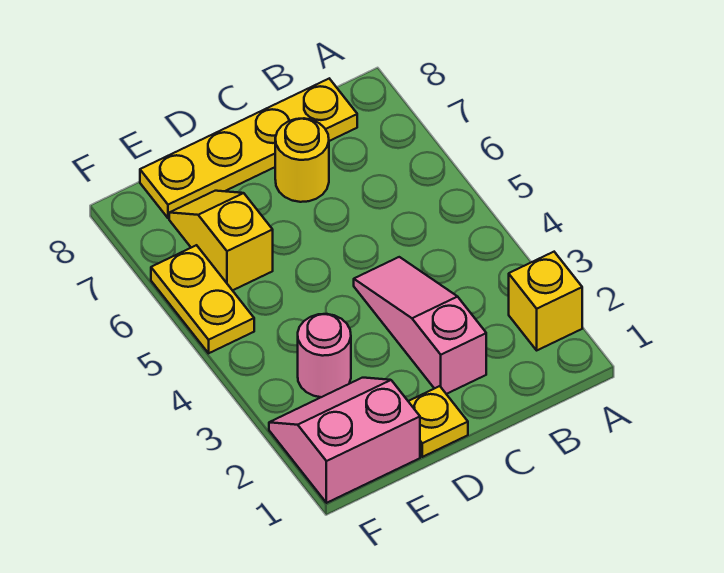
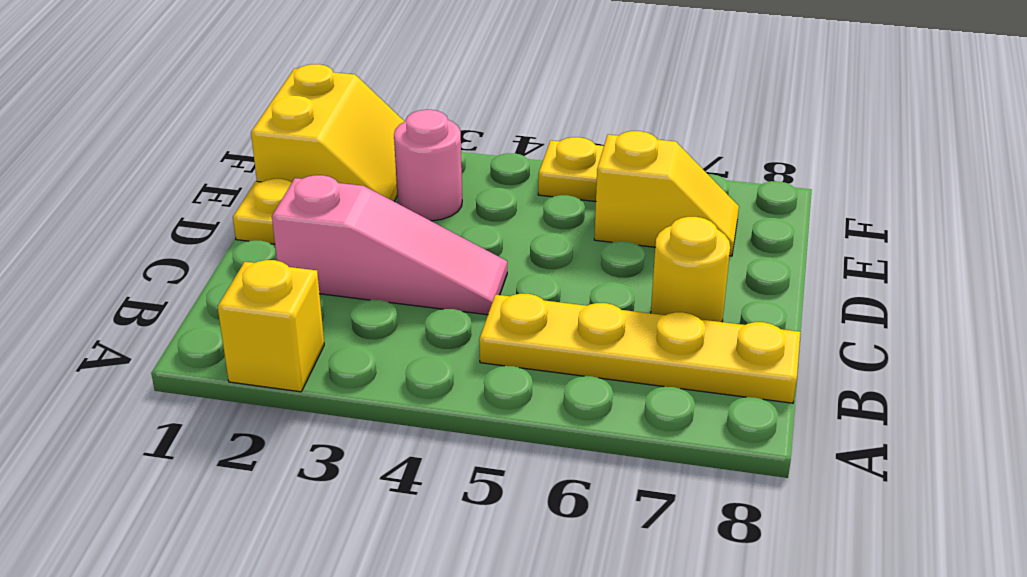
yellow 1x4 plate [140,79,357,218] -> yellow 1x4 plate turned to [479,294,801,403]
pink 2x2 slope [269,378,420,503] -> yellow 2x2 slope [251,64,405,202]

